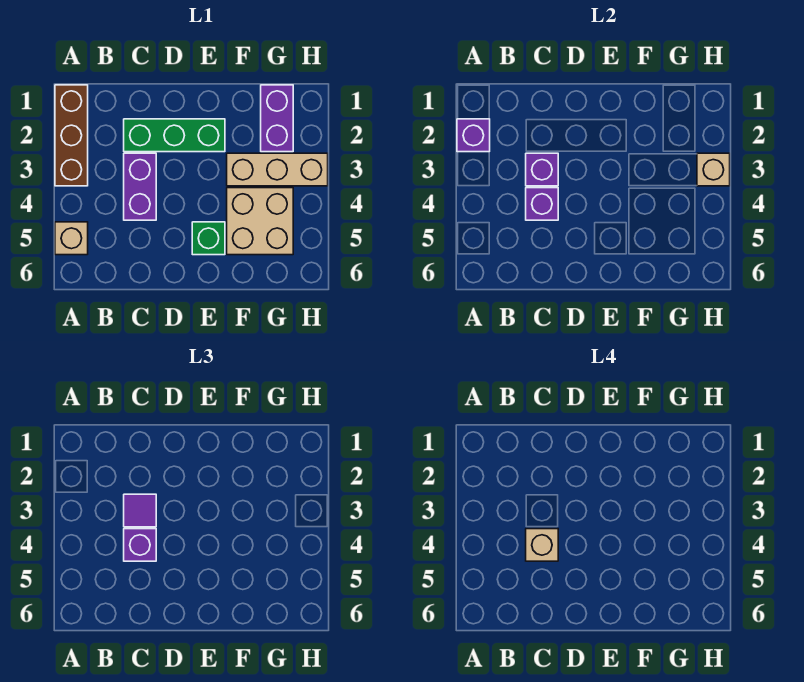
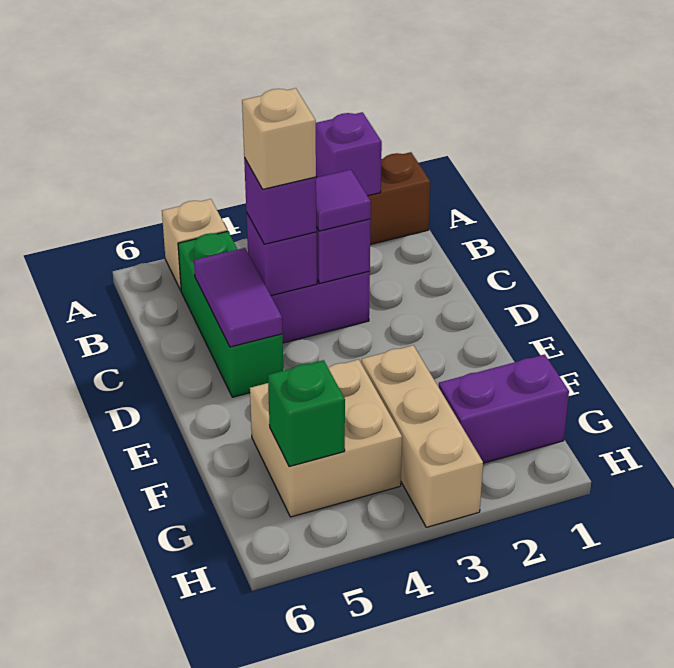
green 1x3 brick [124,119,225,152] -> green 1x3 brick moved to [178,231,283,397]
none -> purple 1x2 tile [194,248,282,347]
green 1x1 brick [192,222,225,255] -> green 1x1 brick moved to [268,360,345,466]
tan 1x1 brick [697,153,730,186] -> none

